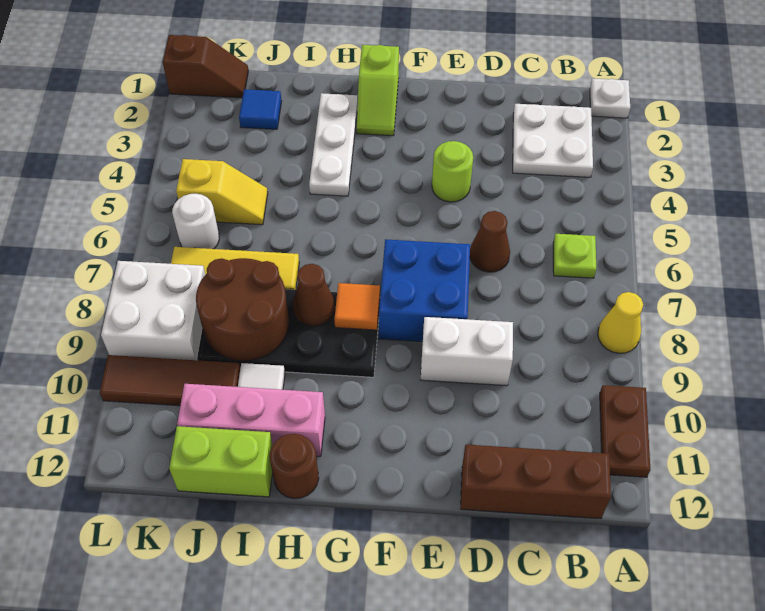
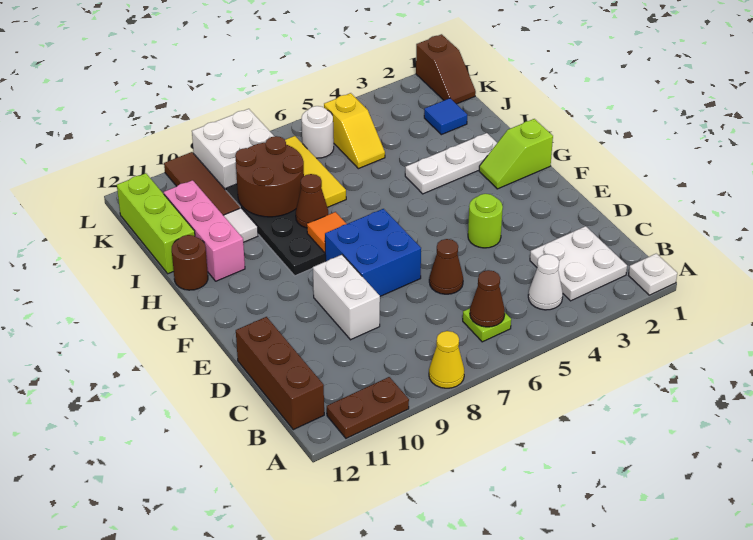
none -> white 1x1 cone [528,254,563,310]
none -> brown 1x1 cone [470,270,505,327]
lime 1x2 brick [169,426,273,497] -> lime 1x3 brick [117,173,195,274]

